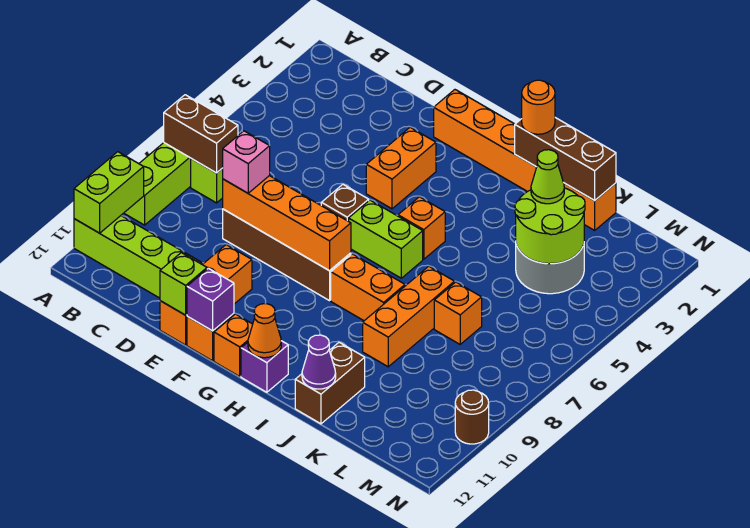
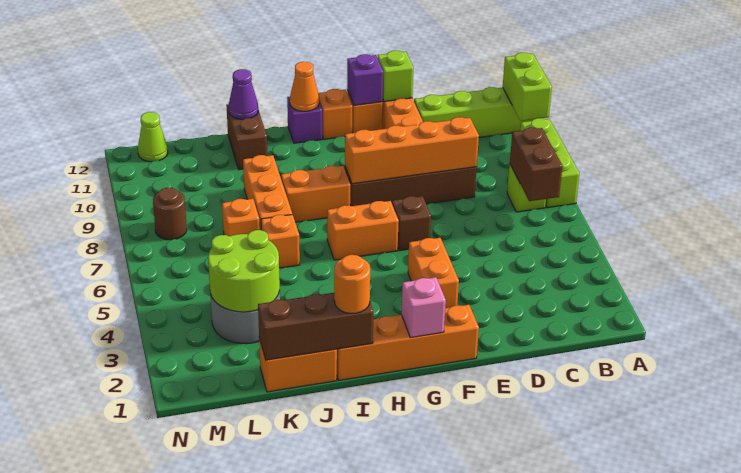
brown 1x2 brick [164,95,238,173] -> brown 1x2 brick turned to [510,128,563,201]
pink 1x1 brick [223,131,270,193] -> pink 1x1 brick moved to [402,277,446,338]
lime 1x2 brick [349,200,423,278] -> orange 1x2 brick [327,201,399,260]
orange 1x1 brick [398,197,445,259] -> orange 1x1 brick moved to [261,215,300,268]
lime 1x1 cone [531,150,564,204] -> lime 1x1 cone moved to [138,112,168,162]
brown 1x1 round brick [455,390,489,444] -> brown 1x1 round brick moved to [153,188,187,240]

